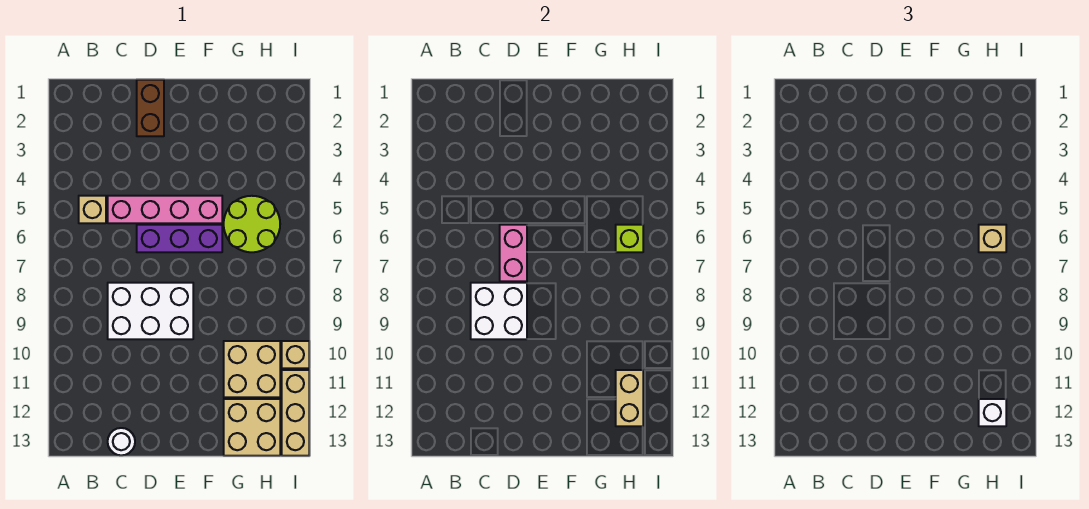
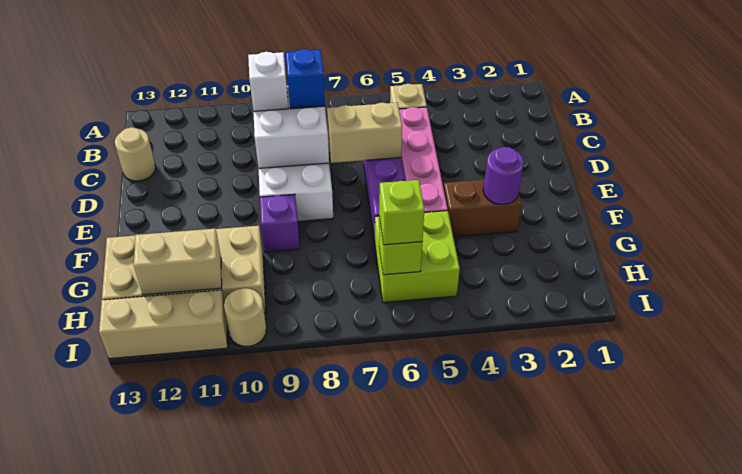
none -> blue 1x1 brick [286,49,325,109]
white 1x1 round brick [108,428,135,455] -> tan 1x1 round brick [115,127,156,181]
brown 1x2 brick [137,80,164,136] -> brown 1x2 brick moved to [444,180,522,237]
pink 1x2 brick [500,225,527,281] -> tan 1x2 brick [327,103,402,163]
none -> purple 1x1 round brick [483,147,524,204]
none -> purple 1x1 brick [260,194,300,252]
lime 2x2 round brick [224,196,280,252] -> lime 2x2 brick [375,211,460,302]
tan 1x1 brick [979,225,1006,252] -> lime 1x1 brick [379,180,424,245]
white 1x1 brick [979,399,1006,426] -> white 1x1 brick moved to [248,52,288,111]
tan 1x1 brick [282,341,309,368] -> tan 1x1 round brick [224,288,266,346]

